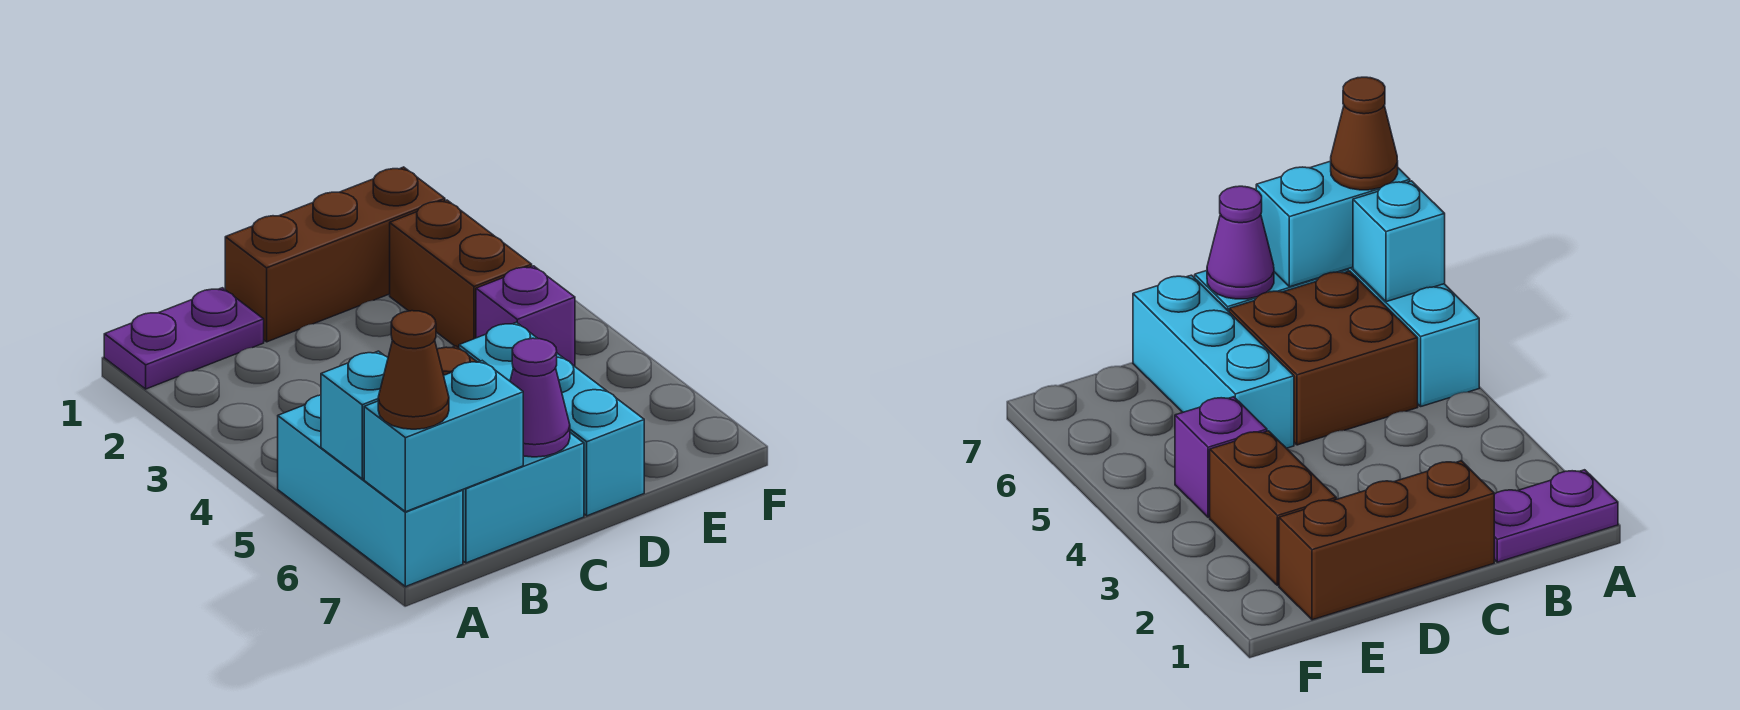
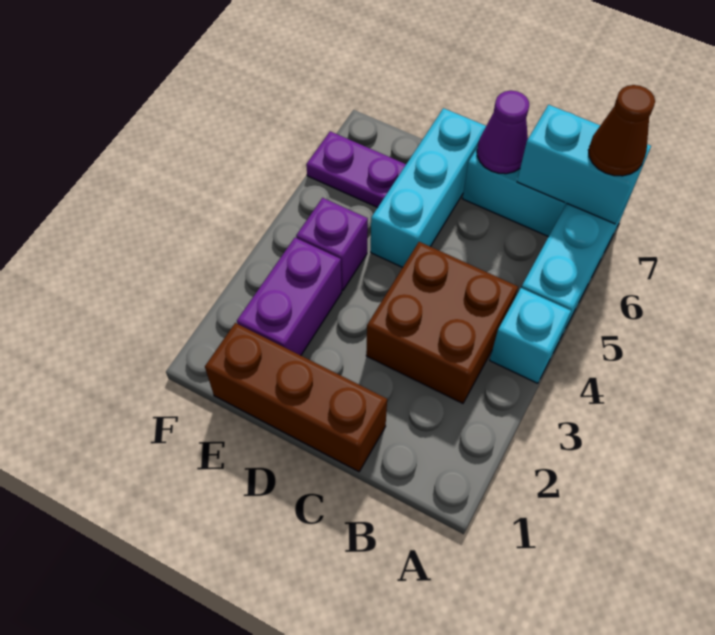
purple 1x2 plate [104,288,264,389] -> purple 1x2 plate moved to [306,131,406,208]
cyan 1x1 brick [321,351,388,479] -> cyan 1x1 brick moved to [490,288,571,383]
brown 2x2 brick [1229,271,1418,445] -> brown 2x2 brick moved to [366,242,518,403]
brown 1x2 brick [390,200,532,348] -> purple 1x2 brick [237,238,342,355]

